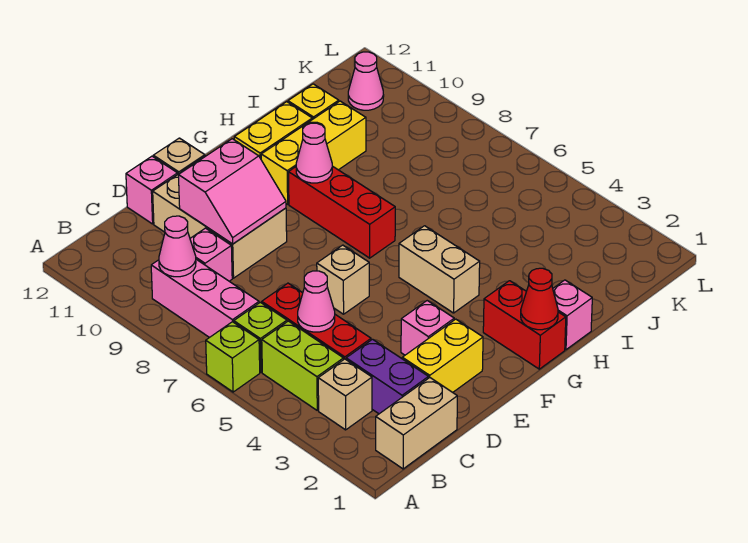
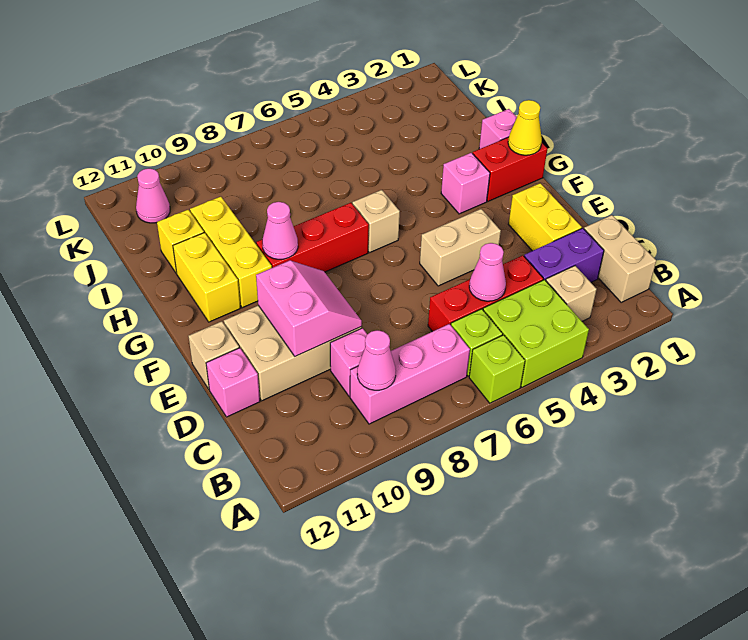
lime 1x2 brick [262,321,343,410] -> lime 2x2 brick [483,280,589,387]
pink 1x1 brick [401,301,454,355] -> pink 1x1 brick moved to [441,153,490,214]
tan 1x1 brick [317,245,369,314] -> tan 1x1 brick moved to [352,190,400,253]
red 1x1 cone [521,268,558,330] -> yellow 1x1 cone [508,100,542,155]
tan 1x2 brick [399,226,480,313] -> tan 1x2 brick moved to [420,209,501,286]

